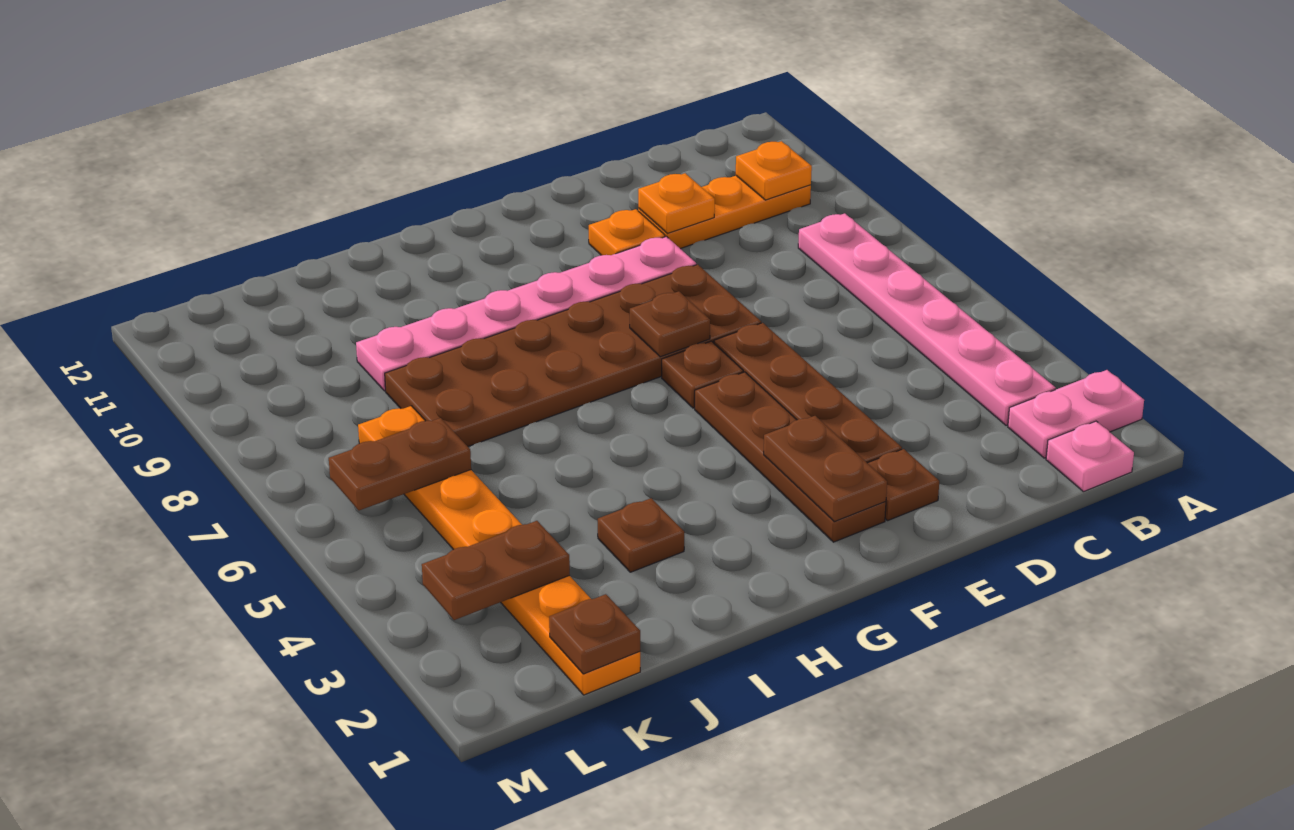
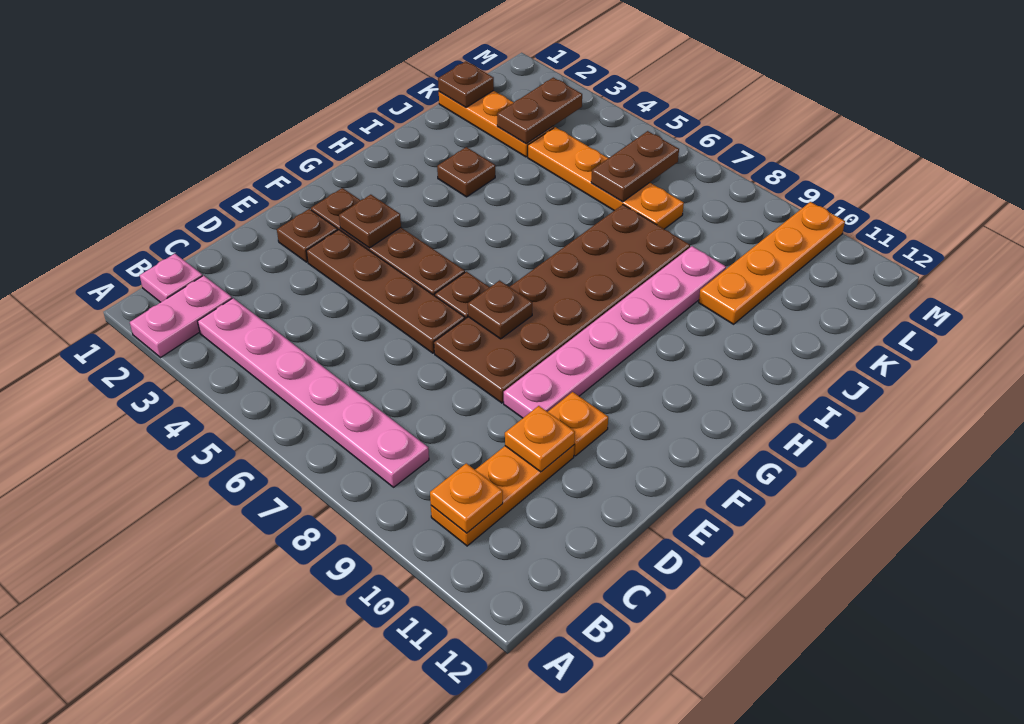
brown 1x2 plate [764,416,887,522] -> brown 1x1 plate [339,195,401,248]
none -> orange 1x4 plate [699,202,845,324]

